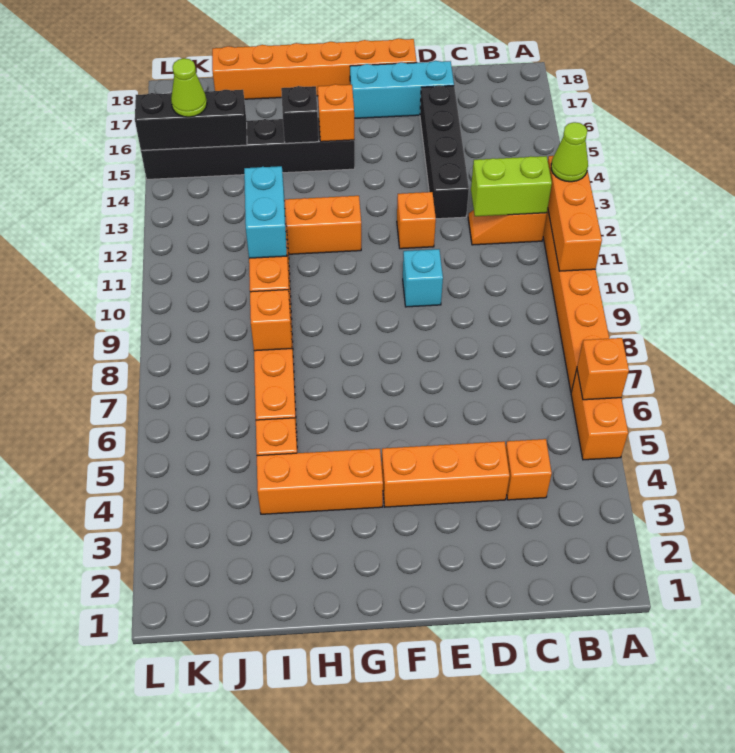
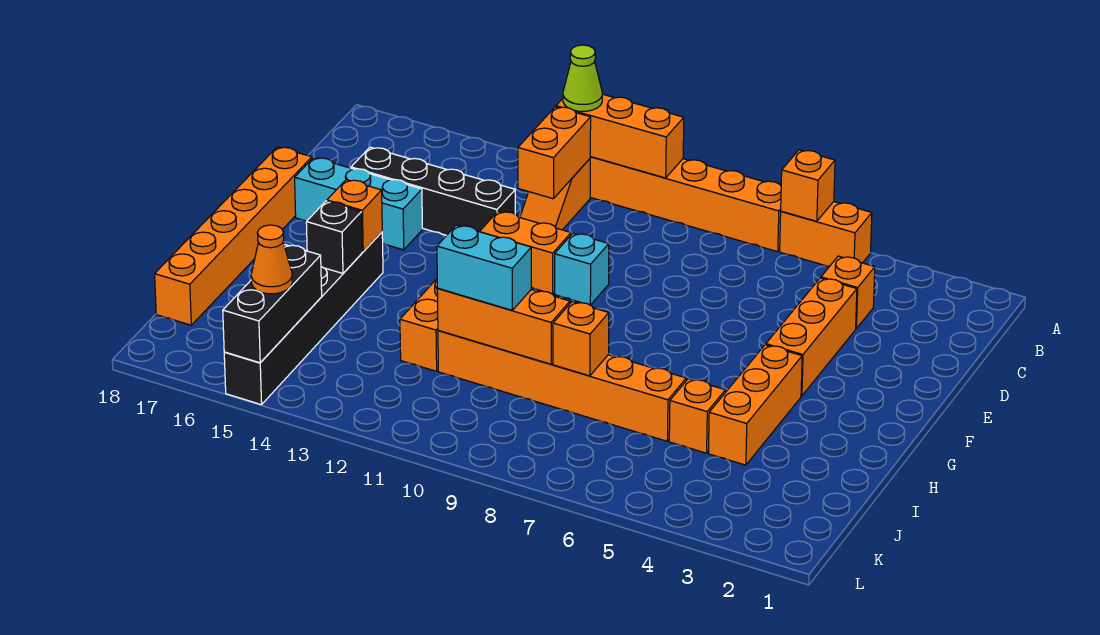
lime 1x2 brick [471,156,552,216] -> orange 1x2 brick [518,107,591,199]
cyan 1x3 brick [350,61,454,118] -> cyan 1x3 brick turned to [295,157,422,250]
orange 1x1 brick [397,192,436,249] -> orange 1x2 brick [480,211,571,294]
lime 1x1 cone [171,58,207,117] -> orange 1x1 cone [251,225,292,294]

